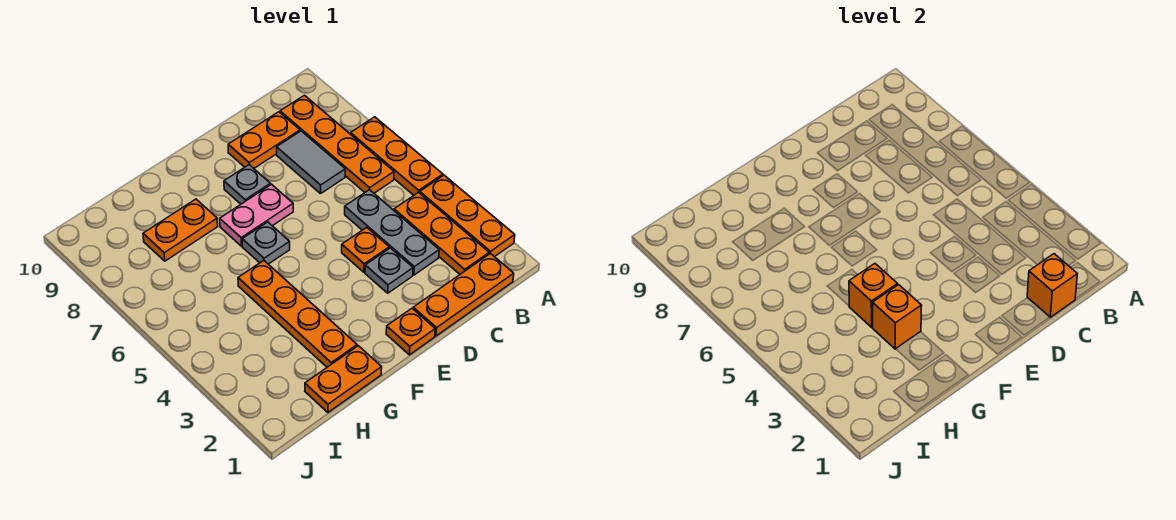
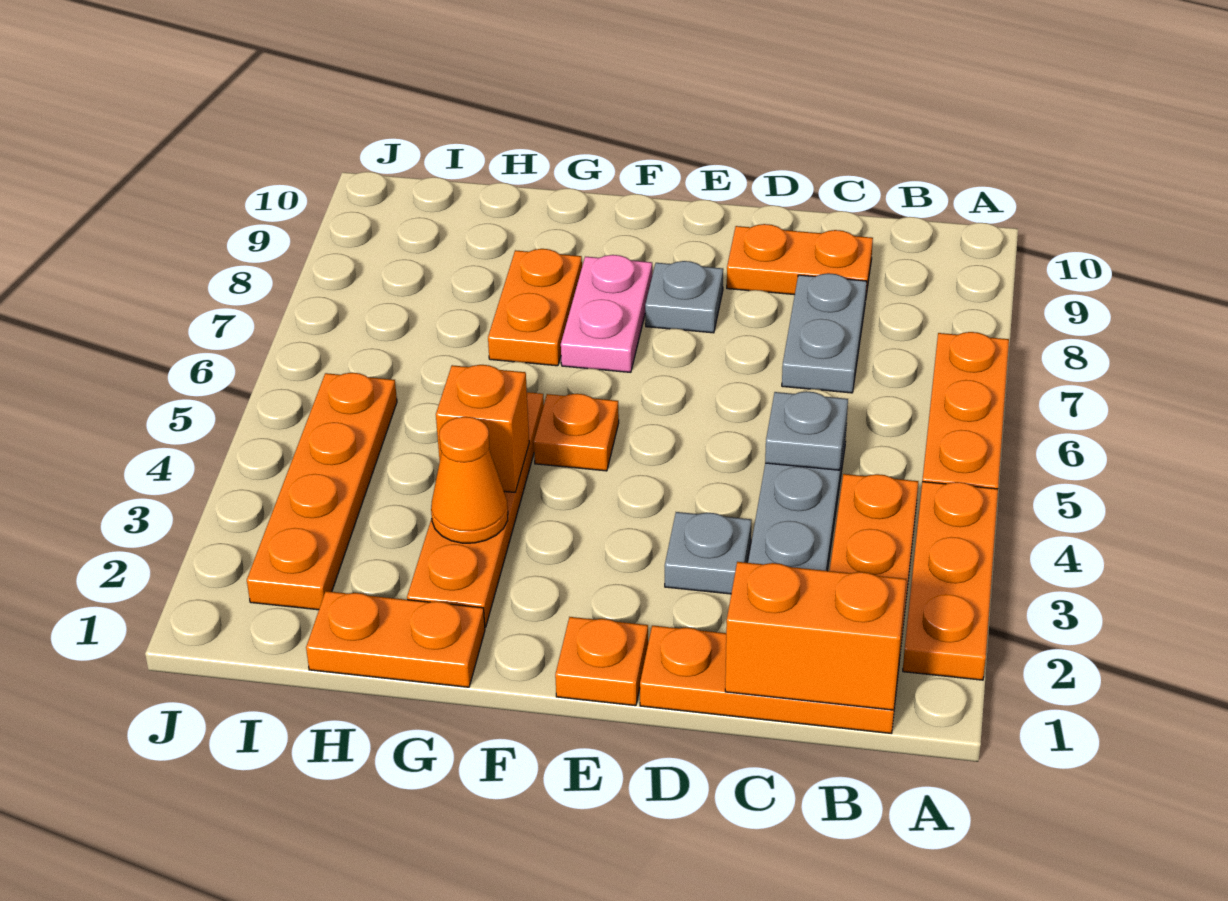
orange 1x4 plate [280,95,394,193] -> orange 1x4 plate moved to [247,373,397,610]
orange 1x1 brick [1027,254,1077,317] -> orange 1x2 brick [725,562,906,710]
grey 1x2 tile [277,131,345,194] -> grey 1x2 plate [782,273,867,393]
orange 1x1 plate [342,228,389,272] -> orange 1x1 plate moved to [534,394,619,471]
pink 1x2 plate [220,184,293,246] -> pink 1x2 plate turned to [561,255,652,372]
grey 1x1 plate [242,222,290,264] -> grey 1x1 plate moved to [765,391,848,470]
orange 1x1 brick [873,285,922,349] -> orange 1x1 cone [431,417,508,543]
orange 1x2 plate [143,199,218,261] -> orange 1x2 plate turned to [488,249,582,366]

